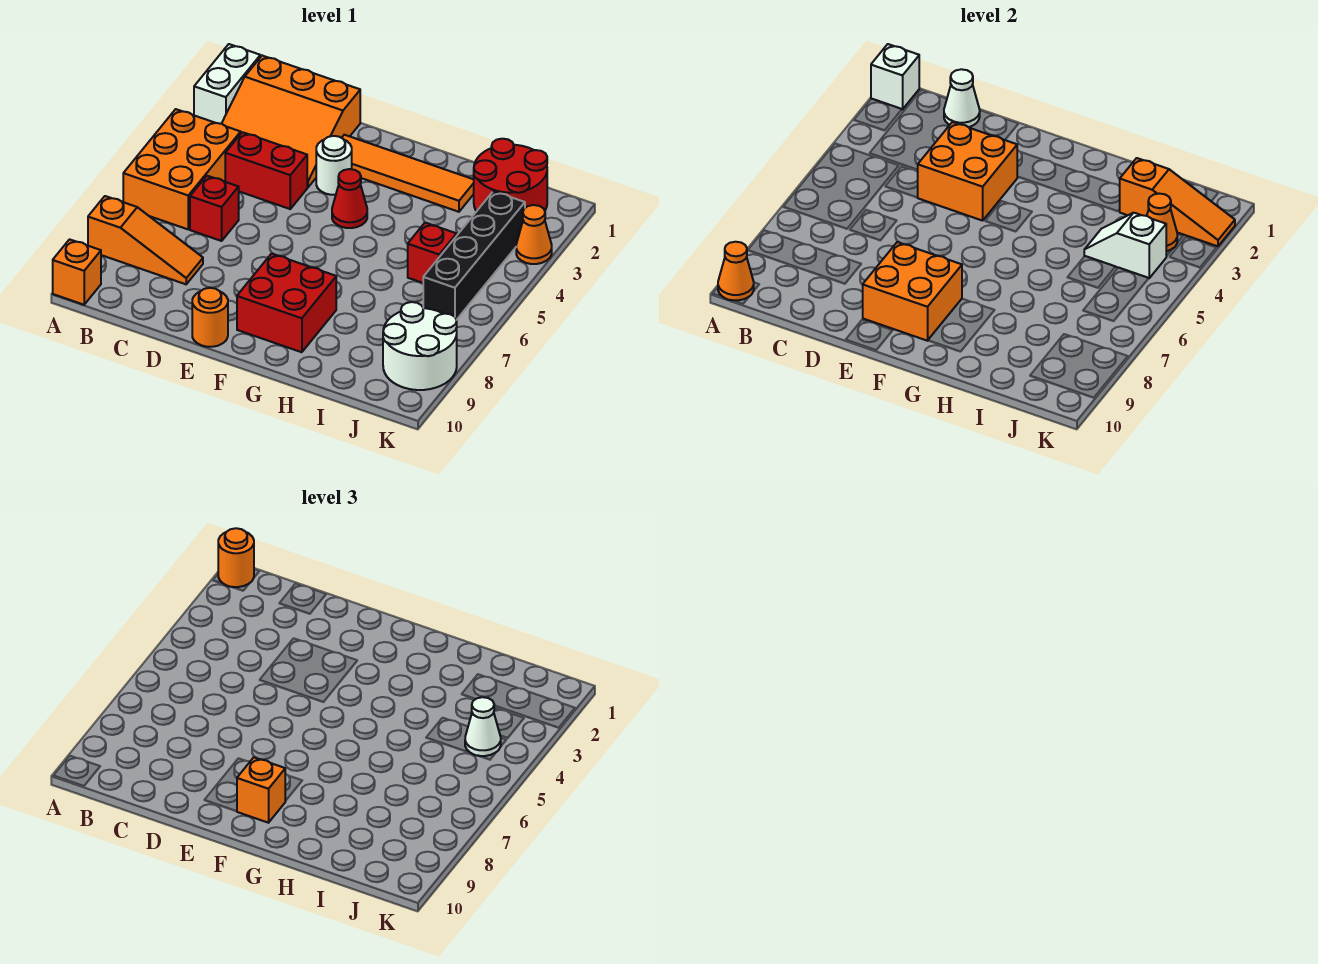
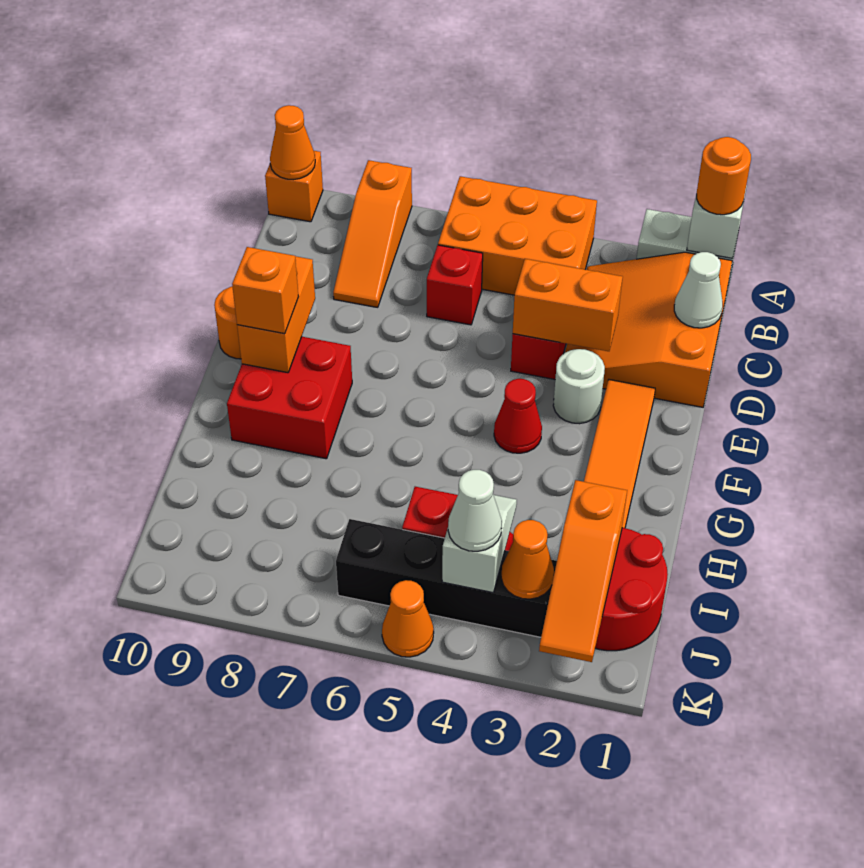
orange 2x2 brick [917,122,1017,221] -> orange 1x2 brick [513,259,623,351]
orange 2x2 brick [863,242,962,341] -> orange 1x2 brick [237,256,315,373]
white 2x2 round brick [383,302,457,390] -> none
orange 1x1 cone [516,205,552,264] -> orange 1x1 cone moved to [382,580,434,657]

